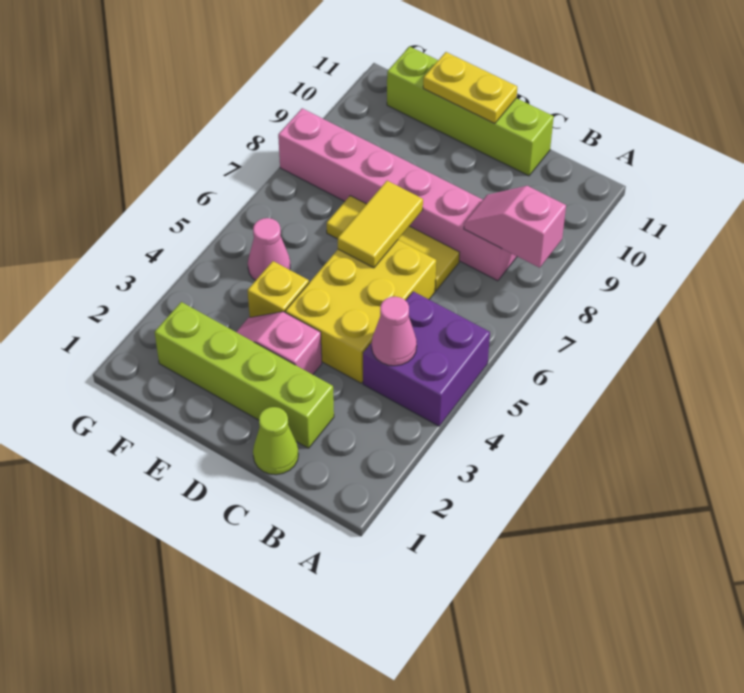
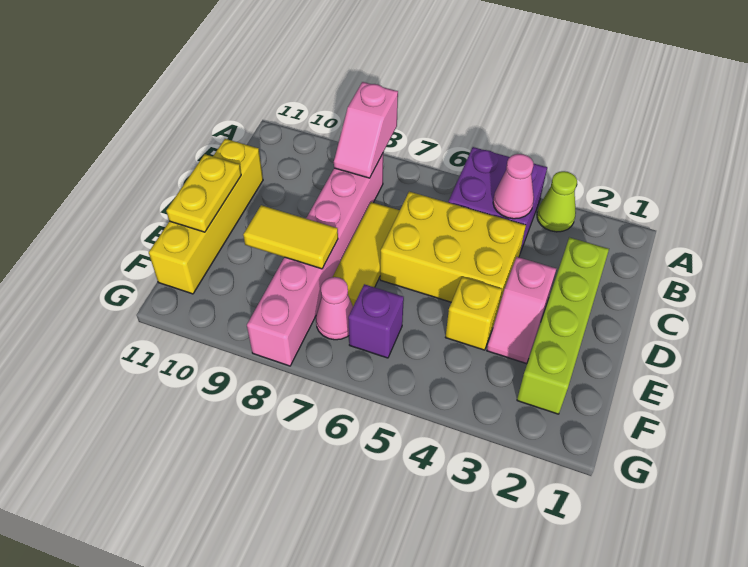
lime 1x1 cone [253,407,298,475] -> lime 1x1 cone moved to [537,171,577,232]
lime 1x4 brick [387,46,554,176] -> yellow 1x4 brick [149,139,263,294]
yellow 1x2 tile [338,181,423,268] -> yellow 1x2 tile moved to [243,205,338,269]
pink 1x1 cone [248,218,290,280] -> pink 1x1 cone moved to [316,277,353,340]
none -> purple 1x1 brick [348,284,404,358]

